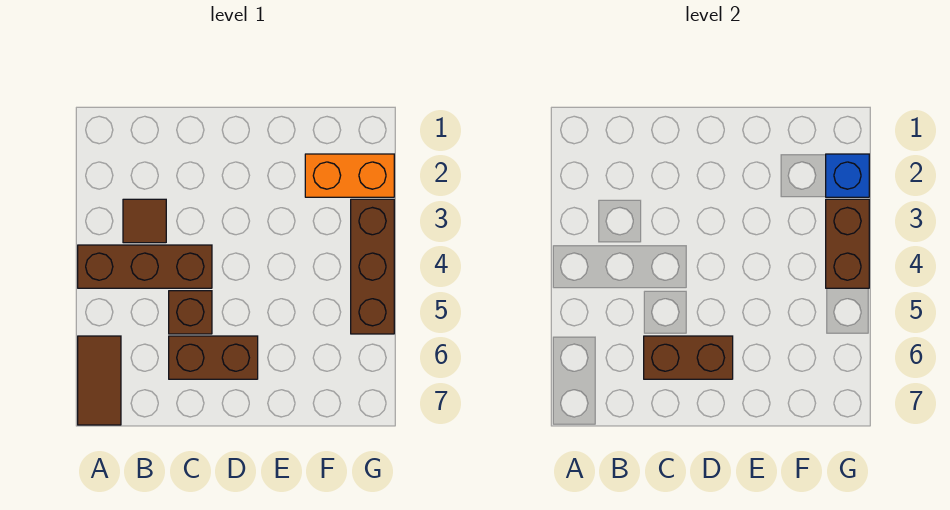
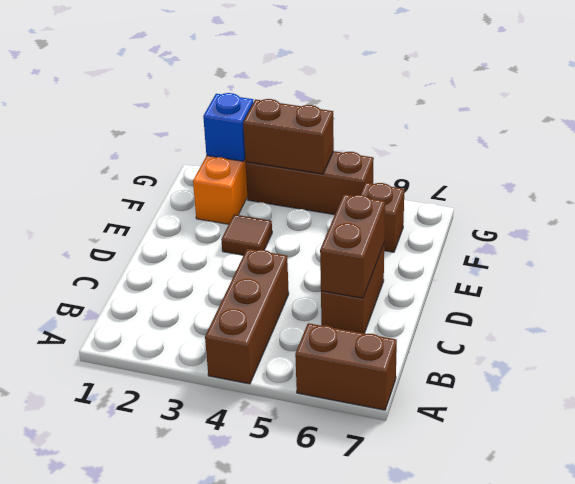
brown 1x2 tile [78,336,121,425] -> brown 1x2 brick [295,323,397,410]
brown 1x1 tile [123,199,166,243] -> brown 1x1 tile moved to [221,214,272,255]
brown 1x1 brick [169,291,212,334] -> brown 1x1 brick moved to [360,183,404,252]

